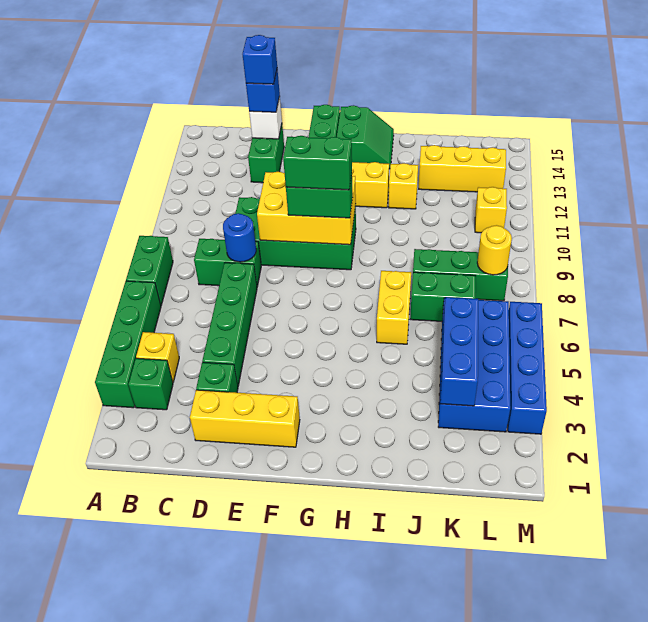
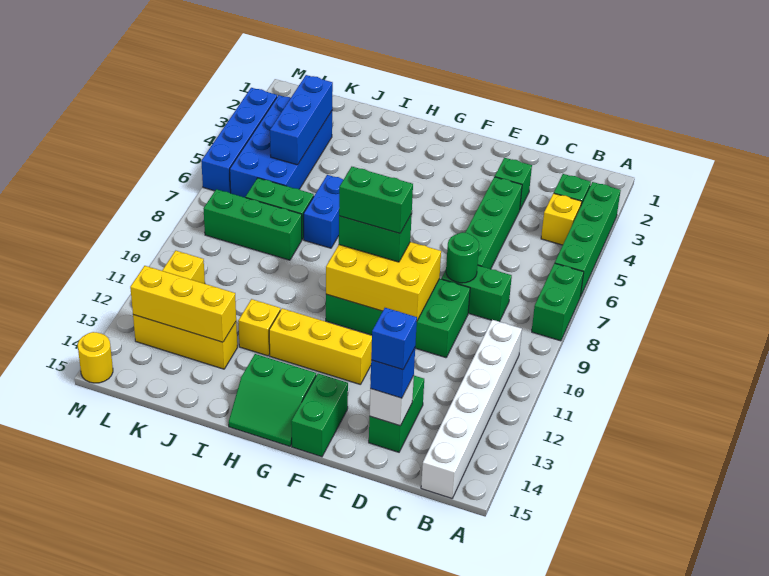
none -> white 1x6 brick [421,320,522,498]
yellow 1x3 brick [190,390,300,447] -> yellow 1x3 brick moved to [130,266,236,342]
blue 1x1 round brick [223,213,256,262] -> green 1x1 round brick [446,232,479,283]
green 2x2 slope [337,105,394,169] -> green 2x2 slope turned to [228,354,316,446]
yellow 1x2 brick [377,271,411,344] -> blue 1x2 brick [304,175,344,248]
yellow 1x1 round brick [477,225,512,275] -> yellow 1x1 round brick moved to [78,332,113,383]

